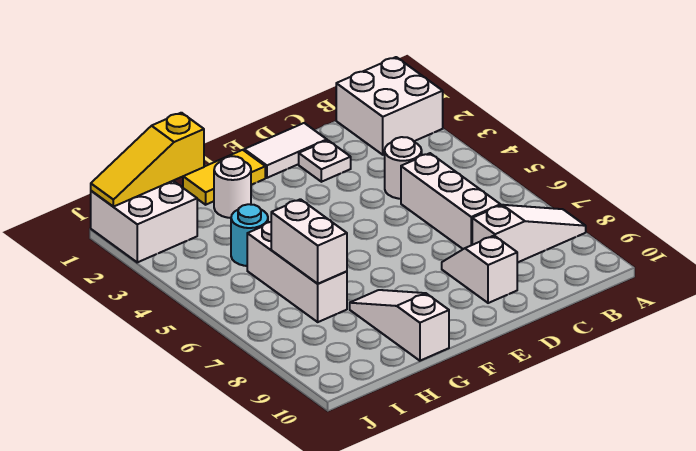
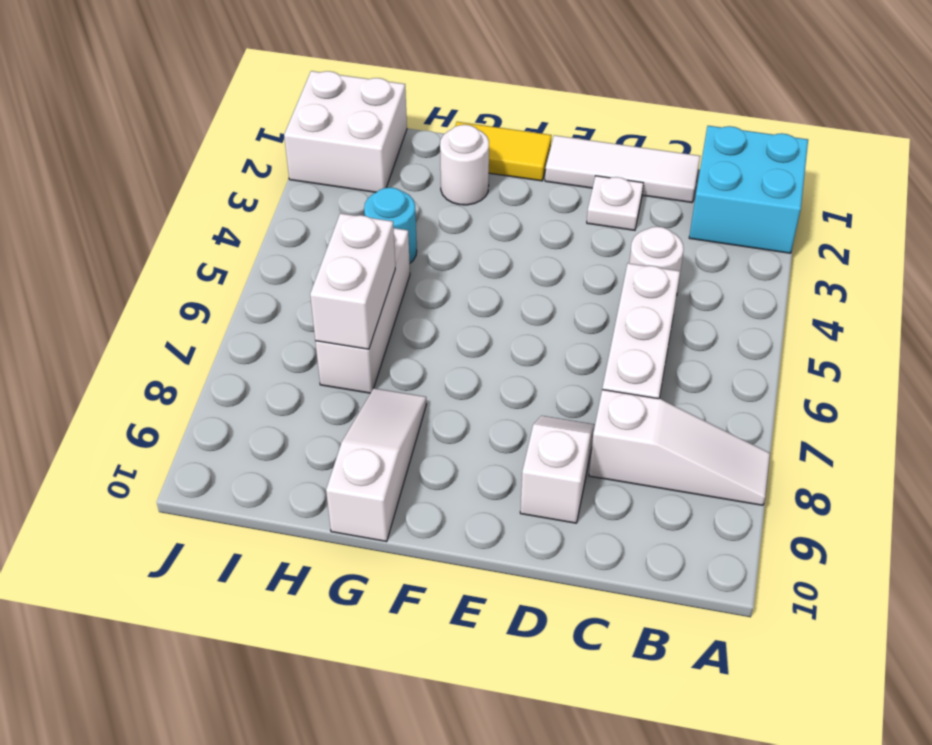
white 2x2 brick [336,57,443,155] -> cyan 2x2 brick [689,126,808,253]
white 1x2 tile [244,123,327,178] -> white 1x3 tile [545,135,700,202]
yellow 1x3 slope [91,113,204,207] -> none

